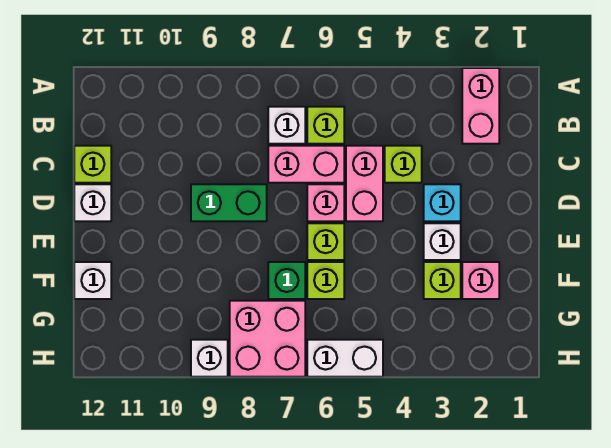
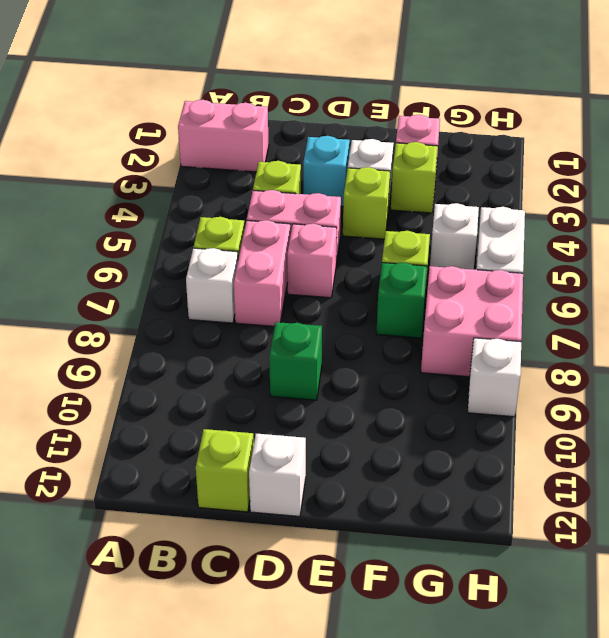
green 1x2 brick [191,184,267,221] -> green 1x1 brick [269,322,322,400]
lime 1x1 brick [307,223,344,260] -> lime 1x1 brick moved to [343,167,390,239]
white 1x1 brick [74,262,111,299] -> white 1x1 brick moved to [430,203,479,269]

